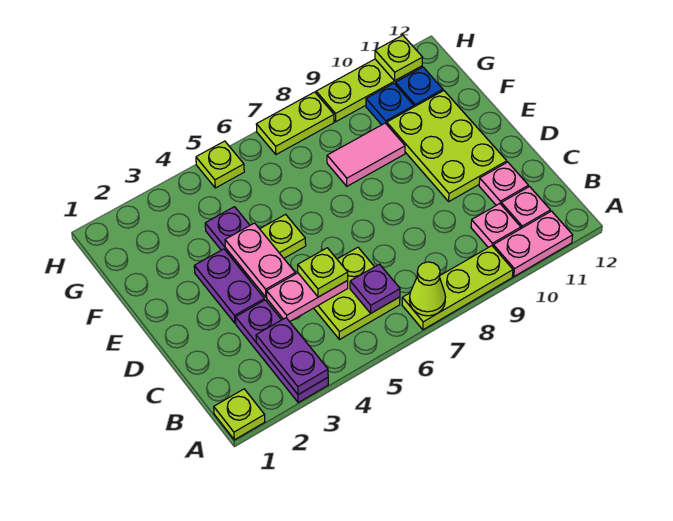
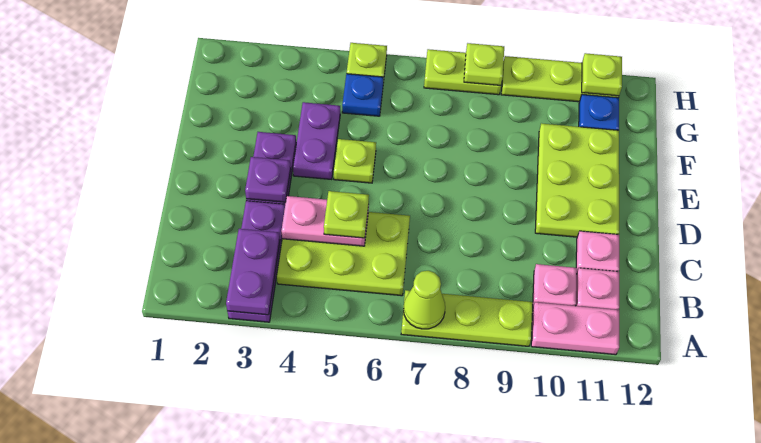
lime 1x1 plate [214,389,265,440] -> lime 1x1 plate moved to [464,43,504,85]
lime 2x2 plate [314,247,400,340] -> lime 2x3 plate [277,212,410,296]
purple 1x1 plate [350,264,400,313] -> purple 1x1 plate moved to [245,157,291,202]
pink 1x2 plate [225,223,295,297] -> none
pink 1x2 tile [327,123,405,186] -> none
blue 1x1 plate [366,83,414,125] -> blue 1x1 plate moved to [342,74,384,116]

